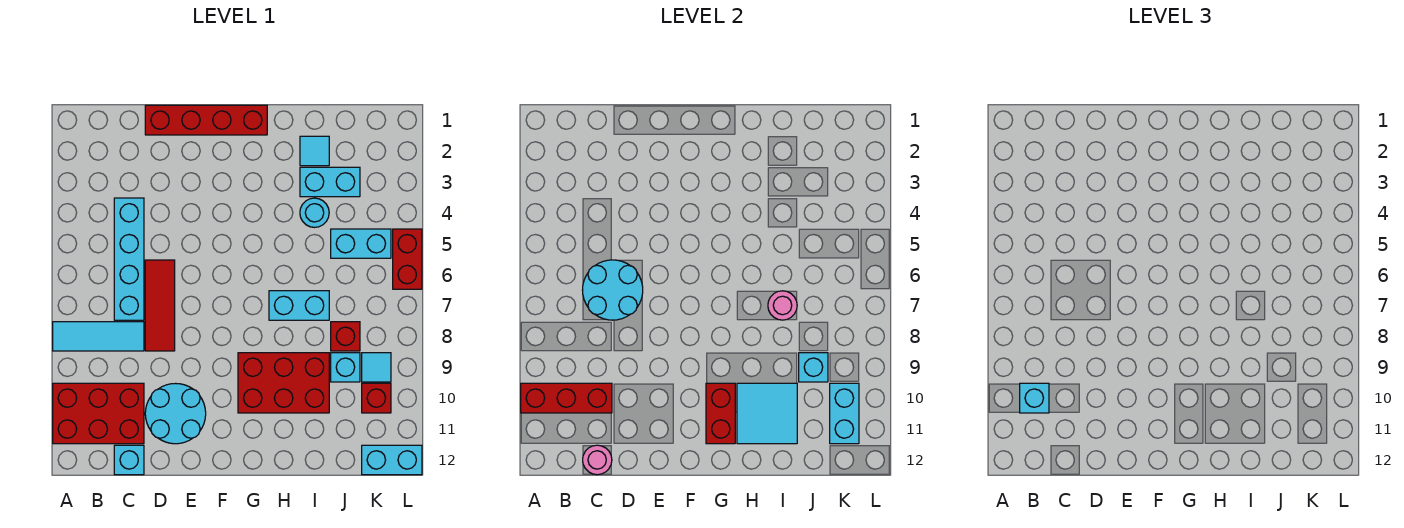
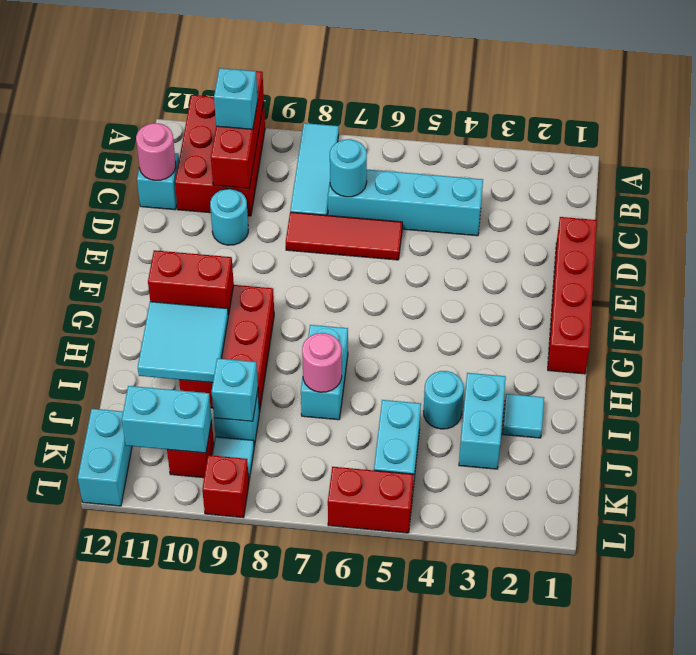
cyan 2x2 round brick [583,260,643,320] -> cyan 1x1 round brick [330,139,367,197]
cyan 2x2 round brick [145,383,206,444] -> cyan 1x1 round brick [210,189,248,245]
red 1x1 brick [331,322,360,351] -> red 1x1 brick moved to [202,455,249,518]

